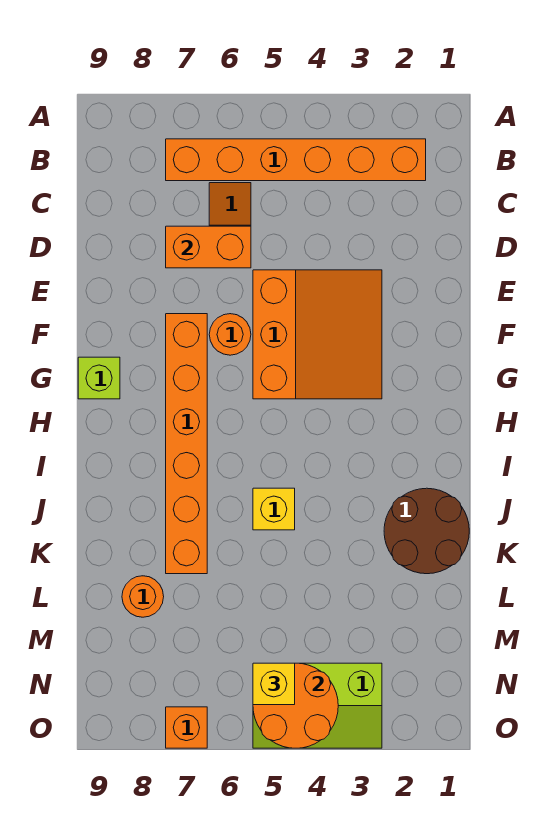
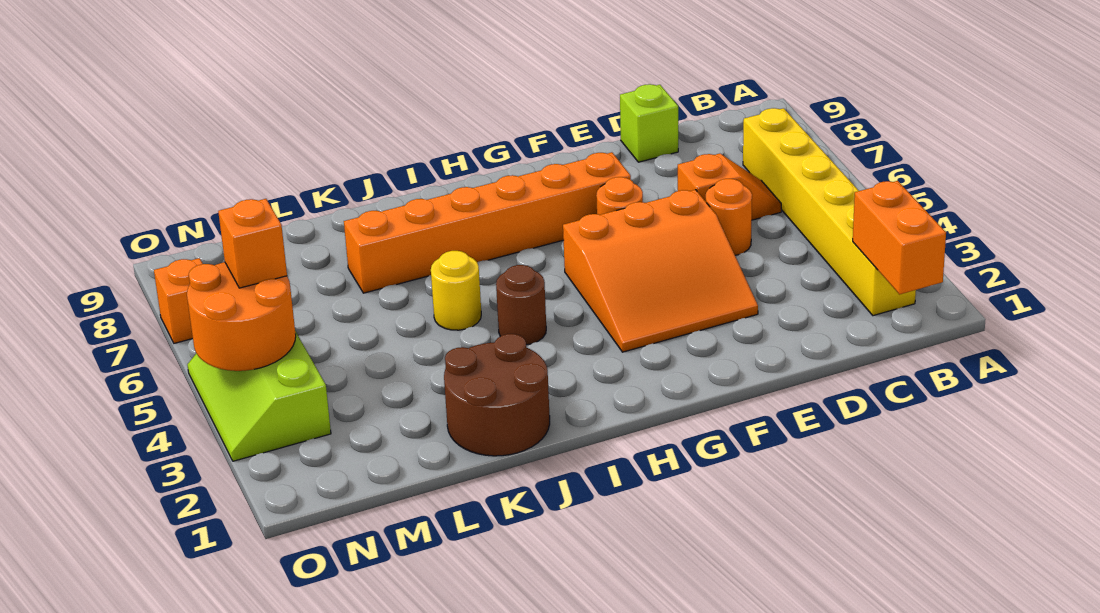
orange 1x6 brick [166,139,426,181] -> yellow 1x6 brick [743,108,916,316]
orange 1x2 brick [166,226,251,268] -> orange 1x2 brick moved to [853,181,946,294]
lime 1x1 brick [78,357,120,399] -> lime 1x1 brick moved to [620,84,678,162]
none -> brown 1x1 round brick [496,265,546,345]
yellow 1x1 brick [253,488,295,530] -> yellow 1x1 round brick [431,251,481,330]
orange 1x1 round brick [122,576,164,617] -> orange 1x1 round brick moved to [706,179,752,255]
yellow 1x1 brick [253,663,295,705] -> orange 1x1 brick [218,199,287,288]

